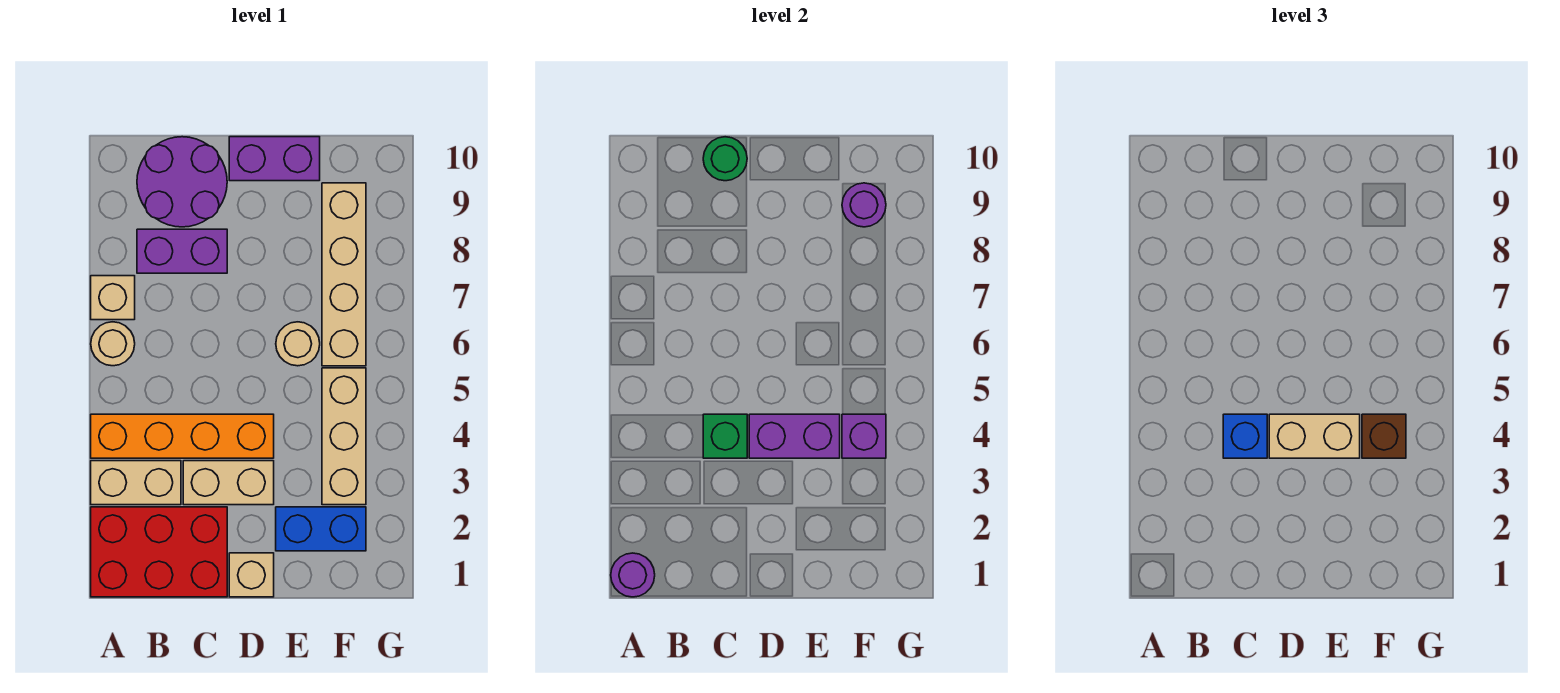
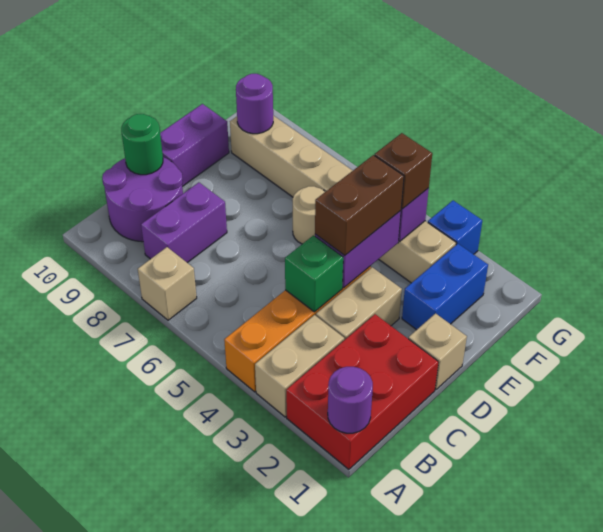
tan 1x1 round brick [91,322,135,366] -> none
blue 1x1 brick [1223,414,1267,458] -> blue 1x1 brick moved to [428,201,482,254]
tan 1x2 brick [1269,414,1360,458] -> brown 1x2 brick [315,155,404,255]

